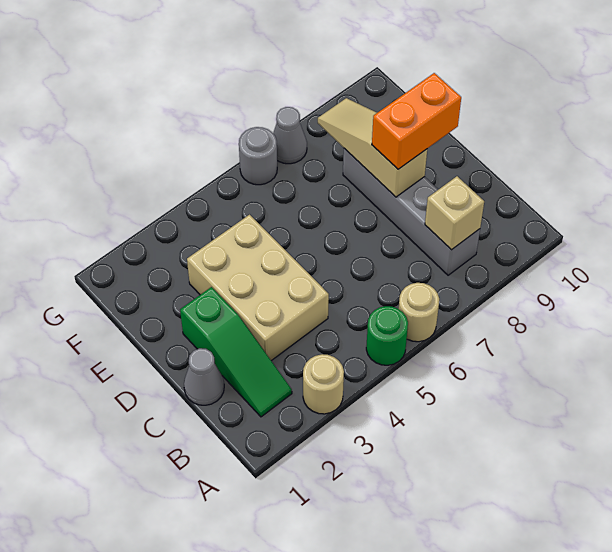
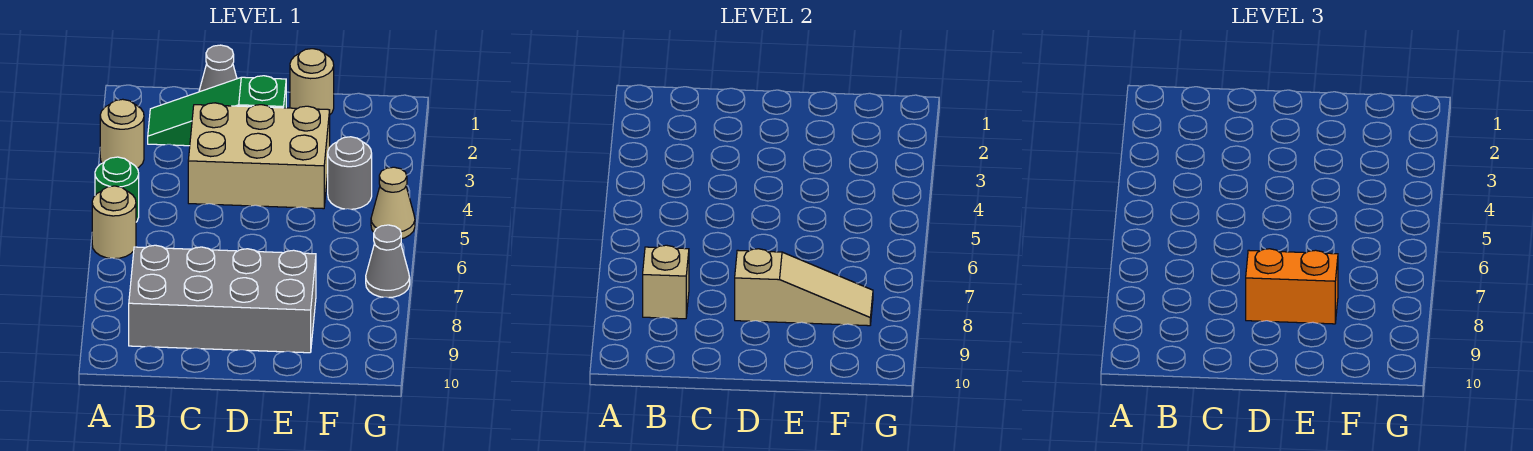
grey 1x4 brick [343,149,480,275] -> grey 2x4 brick [129,245,316,353]
orange 1x2 brick [371,73,461,169] -> orange 1x2 brick turned to [1246,249,1338,324]
none -> tan 1x1 round brick [290,49,334,114]
none -> tan 1x1 cone [371,167,415,239]
grey 1x1 round brick [239,127,277,185] -> grey 1x1 round brick moved to [328,137,372,209]

